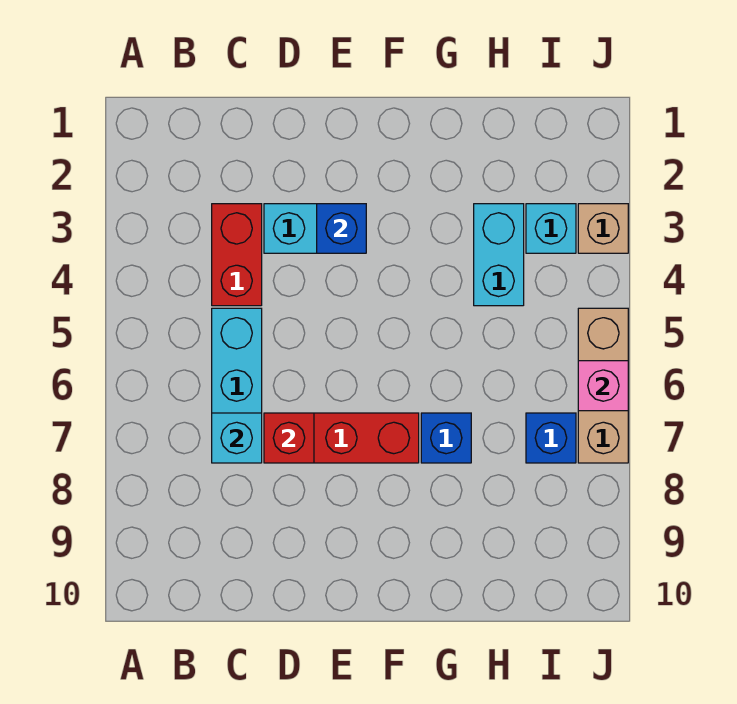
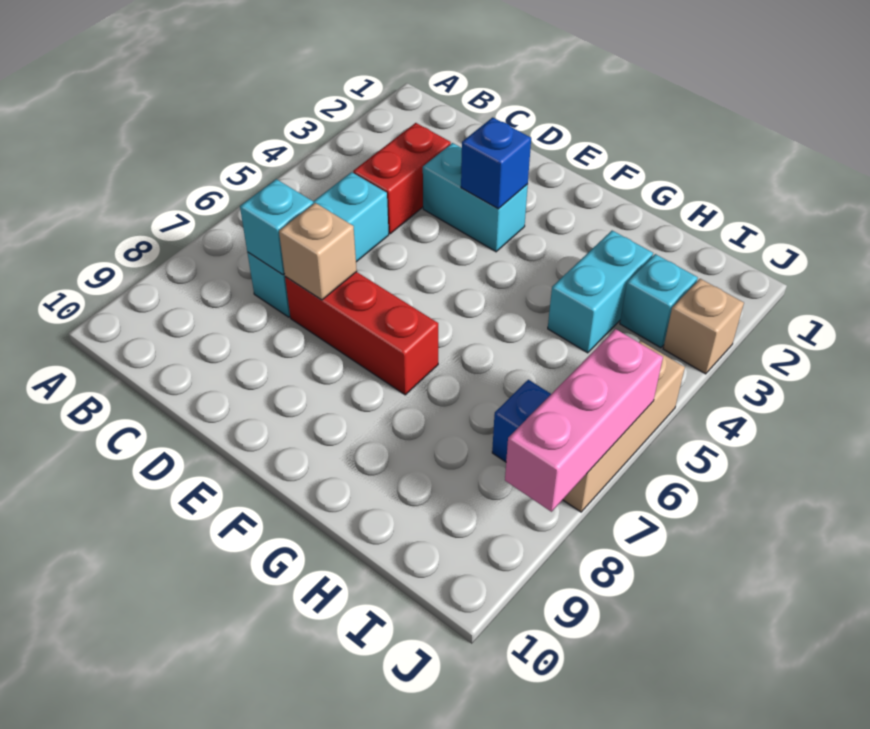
red 1x1 brick [264,413,314,463] -> tan 1x1 brick [279,203,357,300]
blue 1x1 brick [421,413,471,463] -> none
pink 1x1 brick [578,361,628,411] -> pink 1x3 brick [505,329,663,512]

